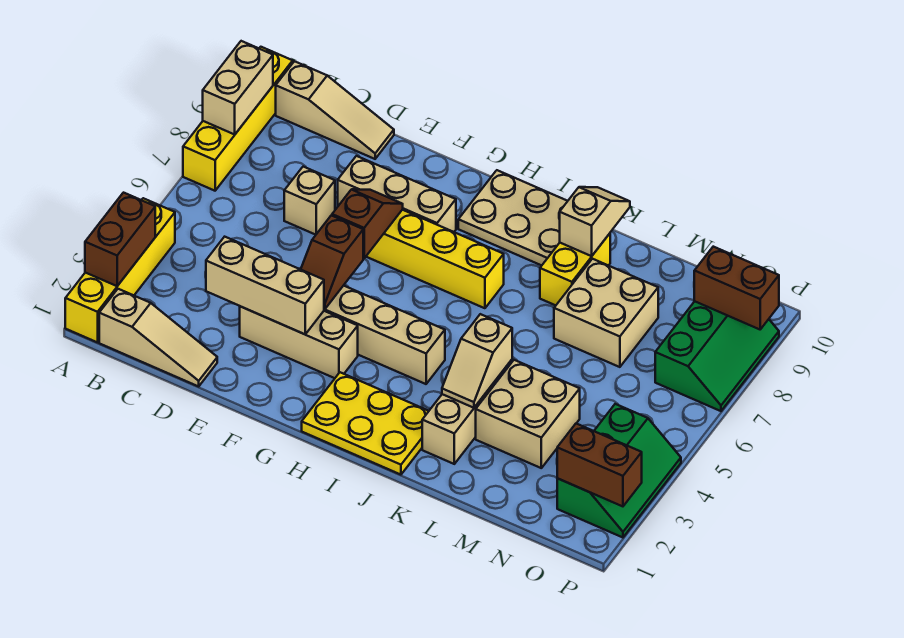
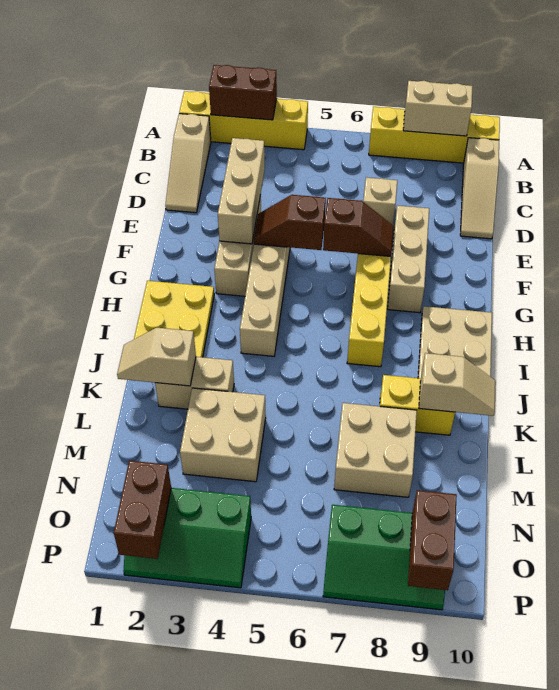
tan 1x2 slope [442,314,512,408] -> tan 1x2 slope moved to [117,328,196,386]

